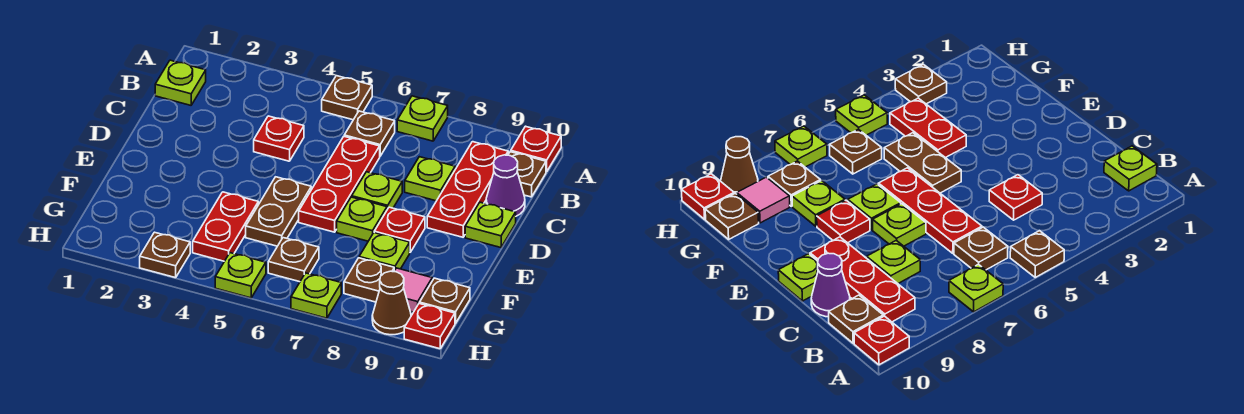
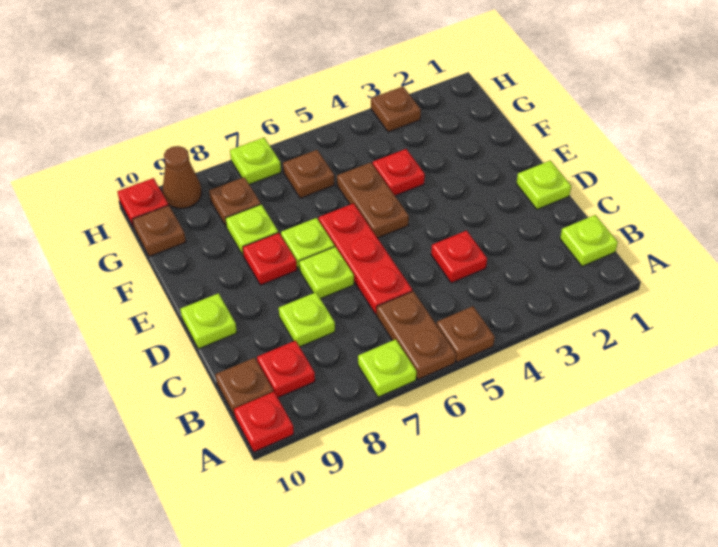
brown 1x1 plate [344,111,395,156] -> brown 1x2 plate [377,291,456,379]
red 1x3 plate [427,142,508,237] -> red 1x1 plate [257,341,315,398]
purple 1x1 cone [486,155,525,216] -> none
red 1x2 plate [193,192,258,261] -> red 1x1 plate [373,149,425,196]
pink 1x1 tile [394,268,432,312] -> none
lime 1x1 plate [215,253,266,298] -> lime 1x1 plate moved to [516,161,571,209]

